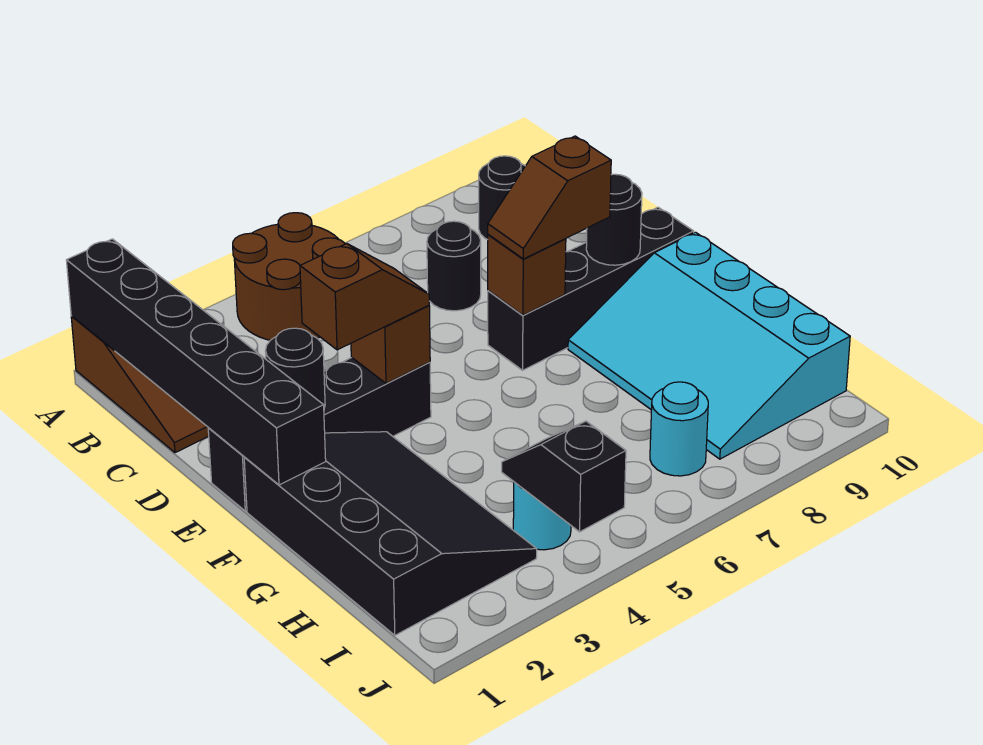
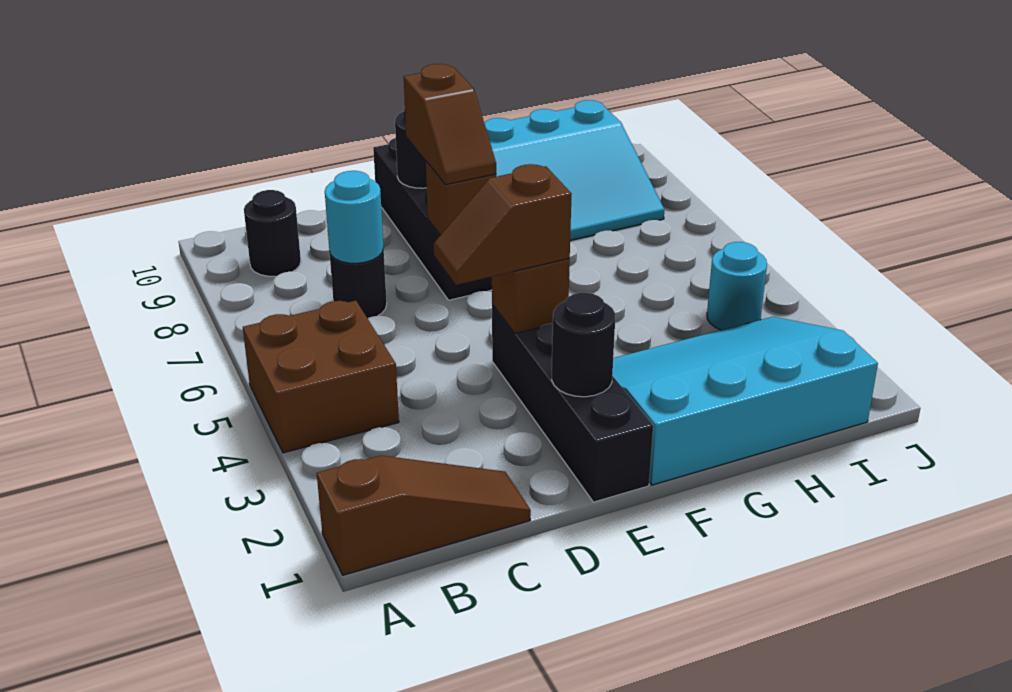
black 1x6 brick [66,239,326,485] -> none
brown 2x2 round brick [233,213,345,340] -> brown 2x2 brick [243,301,399,453]
brown 1x2 slope [300,244,429,350] -> brown 1x2 slope turned to [434,164,572,285]
black 3x4 slope [244,432,537,635] -> cyan 3x4 slope [612,317,878,485]
black 1x2 slope [502,421,626,532] -> none
cyan 1x1 round brick [650,382,708,476] -> cyan 1x1 round brick moved to [325,171,384,263]

